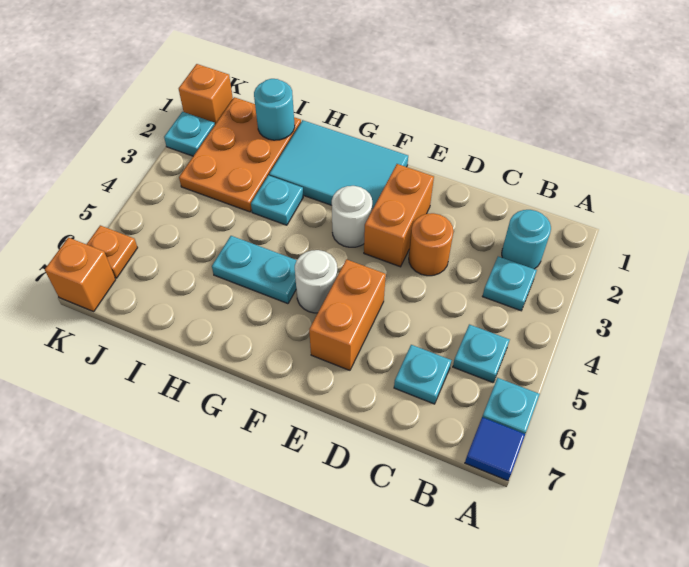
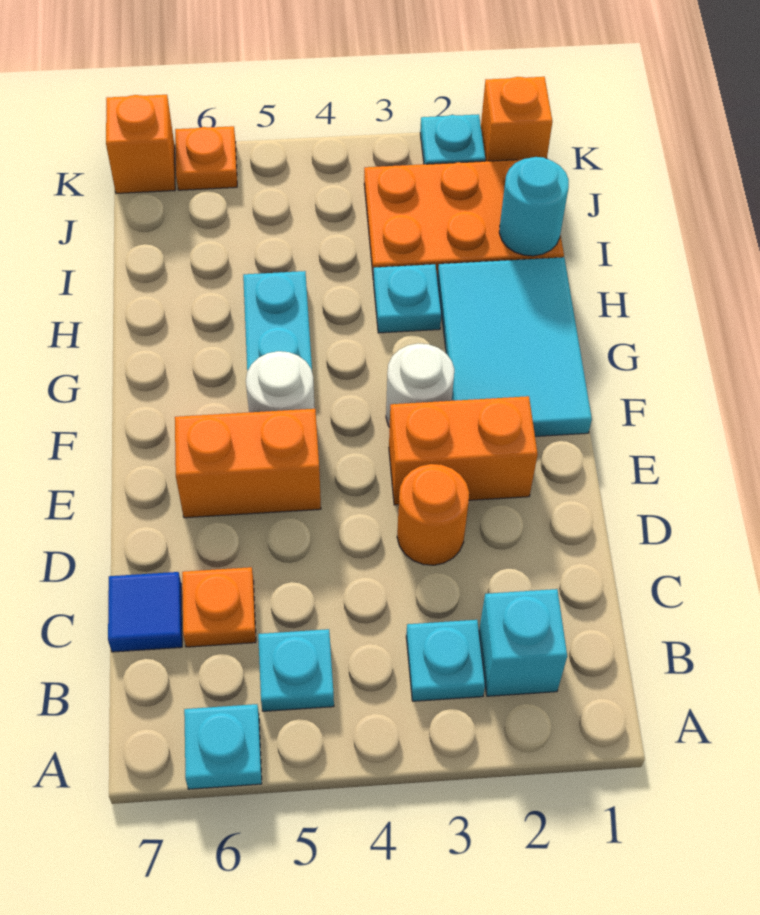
blue 1x1 tile [465,417,525,481] -> blue 1x1 tile moved to [108,572,182,652]
cyan 1x1 round brick [502,210,551,269] -> cyan 1x1 brick [479,589,567,696]
cyan 1x1 plate [394,345,451,404] -> orange 1x1 plate [182,567,256,647]

